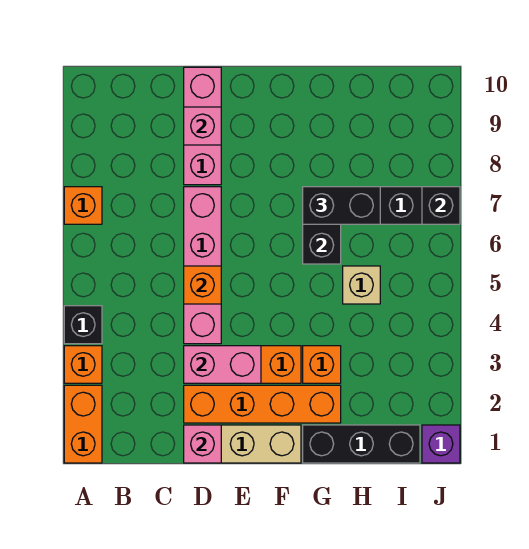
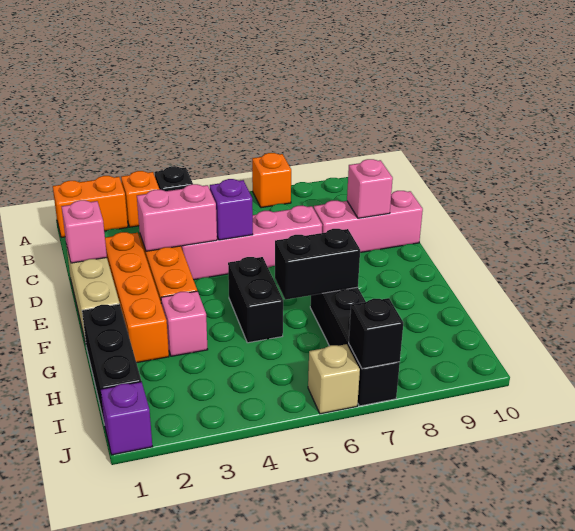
pink 1x2 brick [184,346,261,383] -> pink 1x2 brick turned to [137,184,217,251]
orange 1x1 brick [184,266,221,304] -> purple 1x1 brick [210,179,253,240]
orange 1x1 brick [303,346,341,383] -> pink 1x1 brick [161,291,208,356]
black 1x2 brick [303,187,380,224] -> black 1x2 brick moved to [228,257,283,343]
tan 1x1 brick [343,266,380,304] -> tan 1x1 brick moved to [308,344,360,414]

